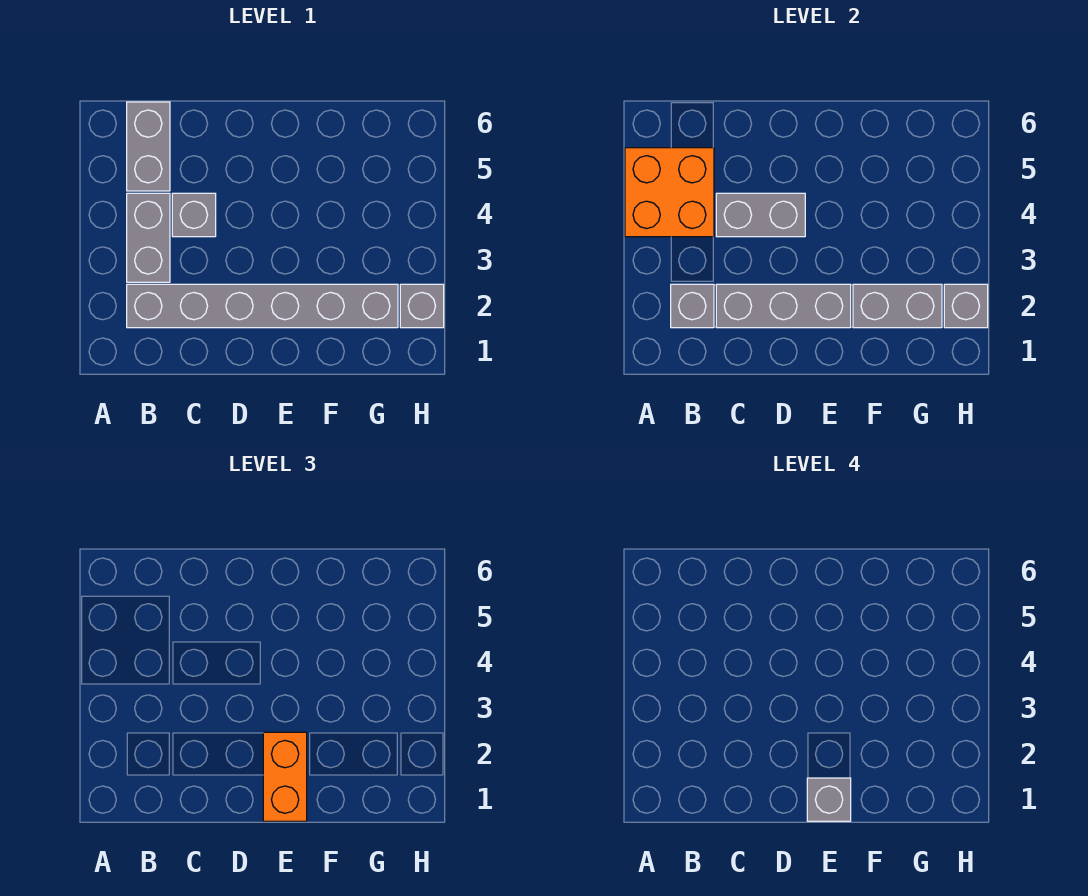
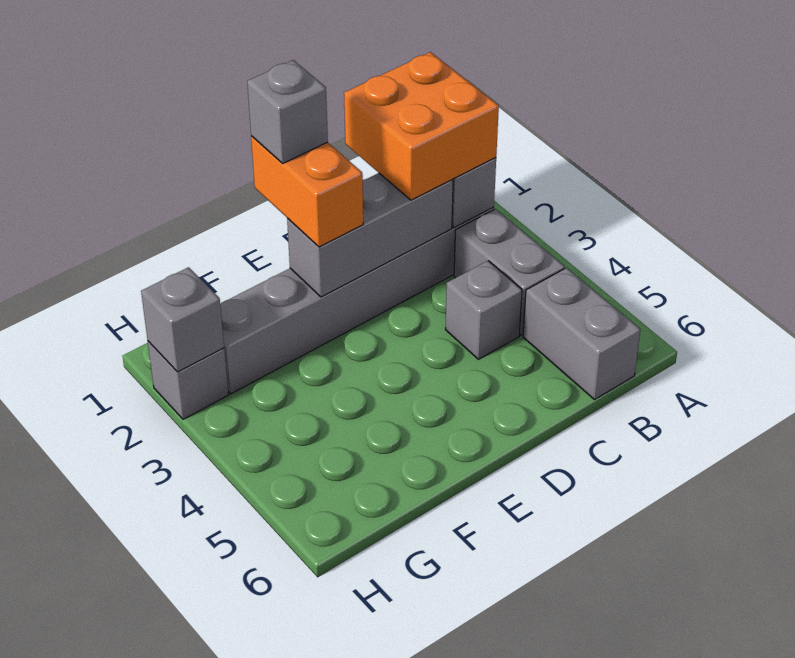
orange 2x2 brick [625,148,714,237] -> orange 2x2 brick moved to [344,52,499,200]
grey 1x2 brick [716,193,805,237] -> none
grey 1x2 brick [853,284,942,328] -> none

